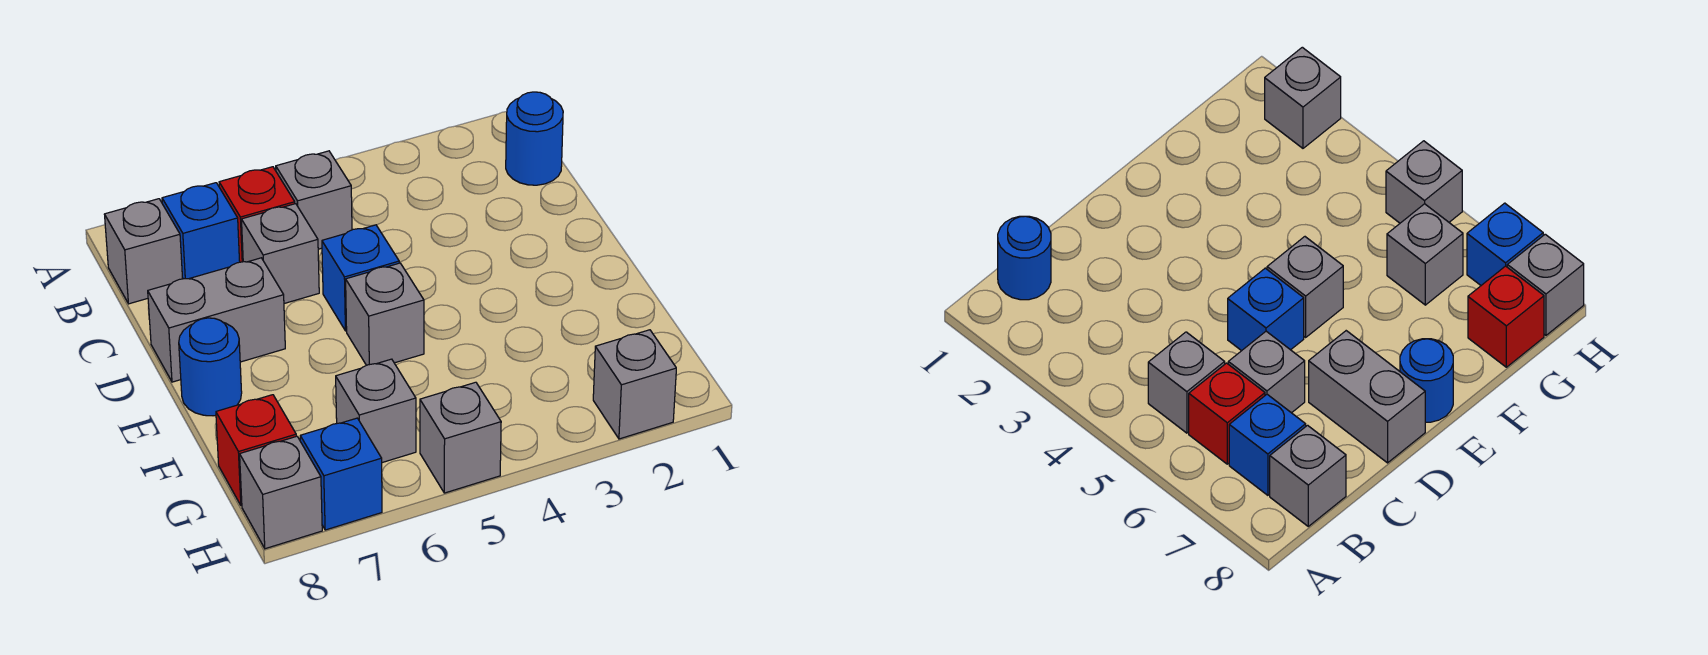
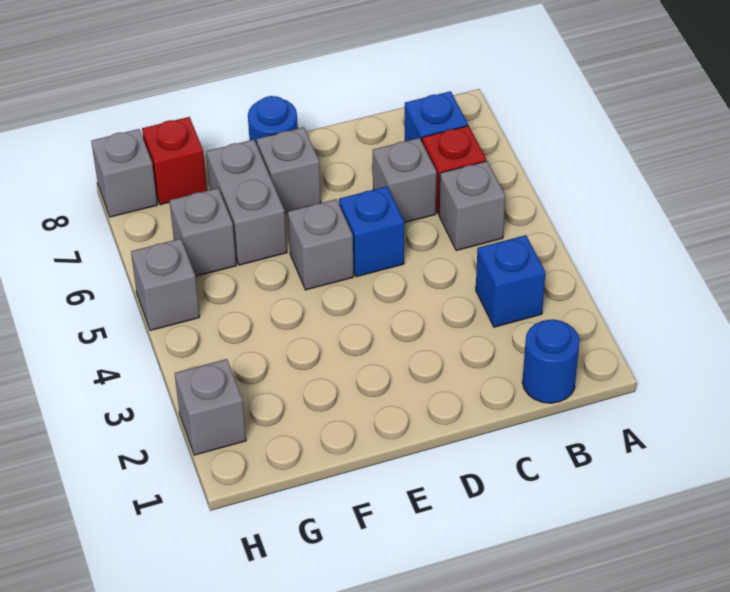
grey 1x1 brick [105,199,183,304] -> grey 1x1 brick moved to [257,127,321,213]
grey 1x2 brick [148,258,285,382] -> grey 1x2 brick moved to [206,140,287,265]
blue 1x1 brick [300,418,382,530] -> blue 1x1 brick moved to [476,235,546,327]

